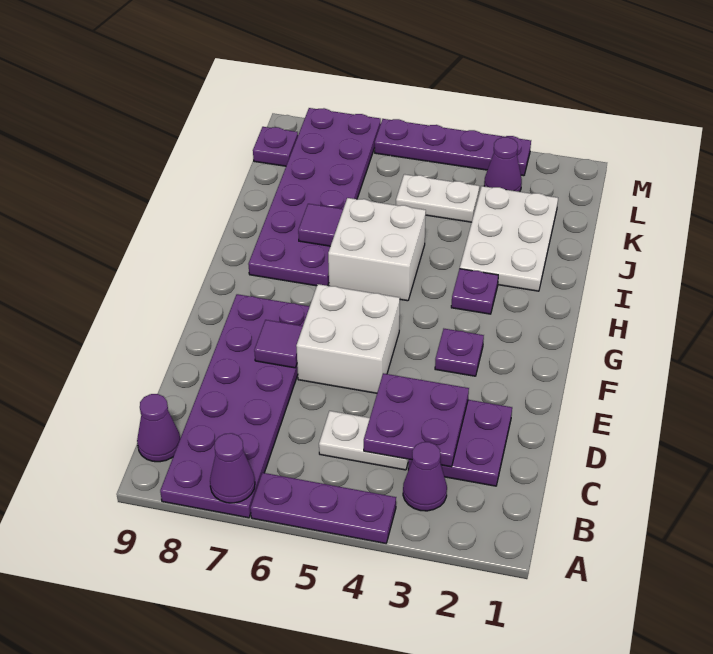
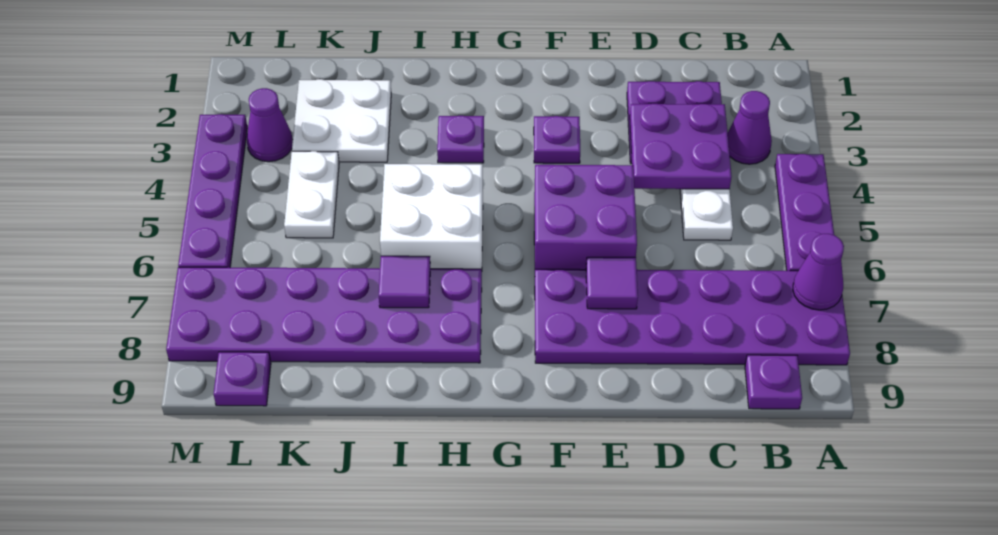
purple 1x1 cone [137,394,180,462] -> purple 1x1 plate [745,355,802,409]
white 2x2 brick [296,284,400,393] -> purple 2x2 brick [534,165,637,270]
white 2x3 plate [460,186,558,291] -> white 2x2 plate [292,79,391,162]

